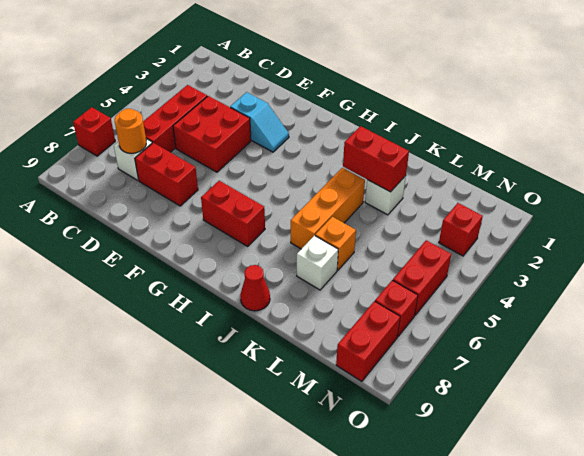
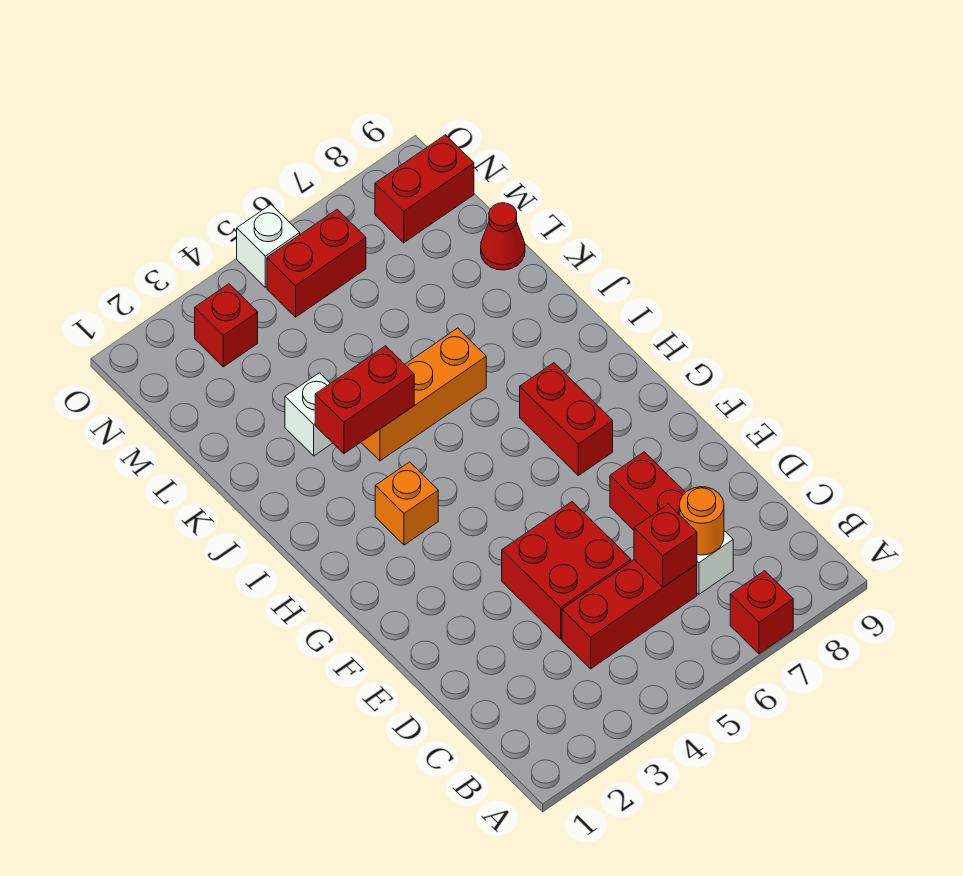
cyan 1x2 slope [230,92,289,152] -> none
red 1x2 brick [343,126,409,192] -> red 1x2 brick turned to [315,346,414,454]
red 1x1 cone [240,265,270,311] -> red 1x1 cone moved to [481,203,525,270]
orange 1x1 brick [315,217,356,270] -> orange 1x1 brick moved to [375,462,438,545]
white 1x1 brick [297,235,338,290] -> white 1x1 brick moved to [237,205,300,287]
red 1x1 brick [375,280,418,337] -> red 1x1 brick moved to [634,504,697,587]

